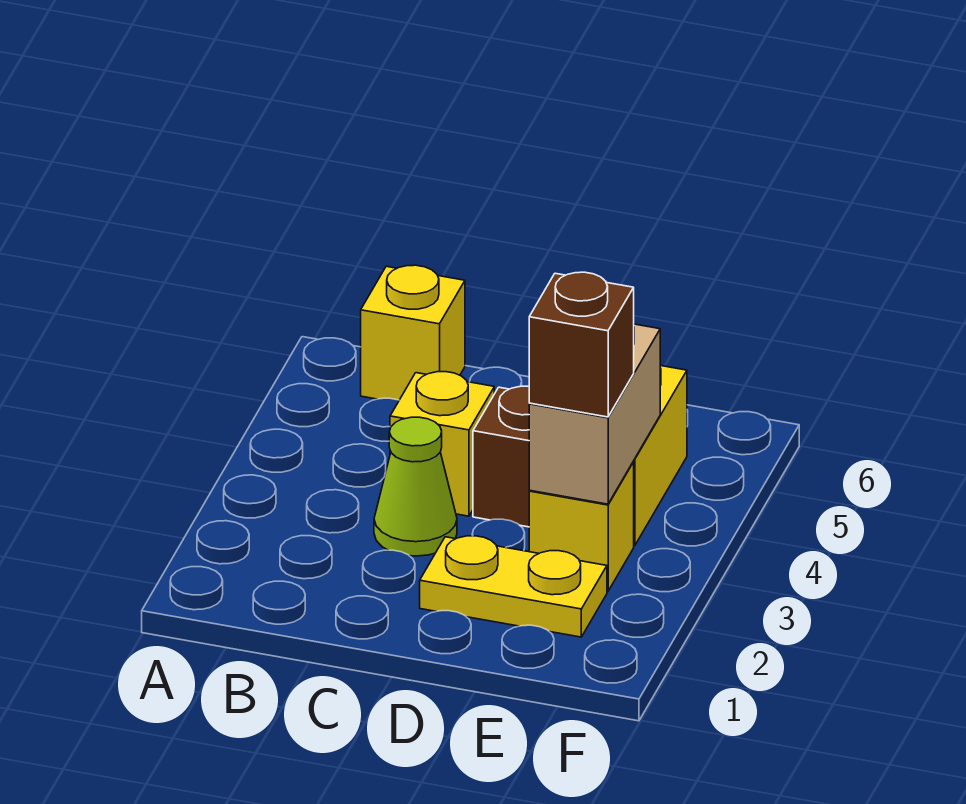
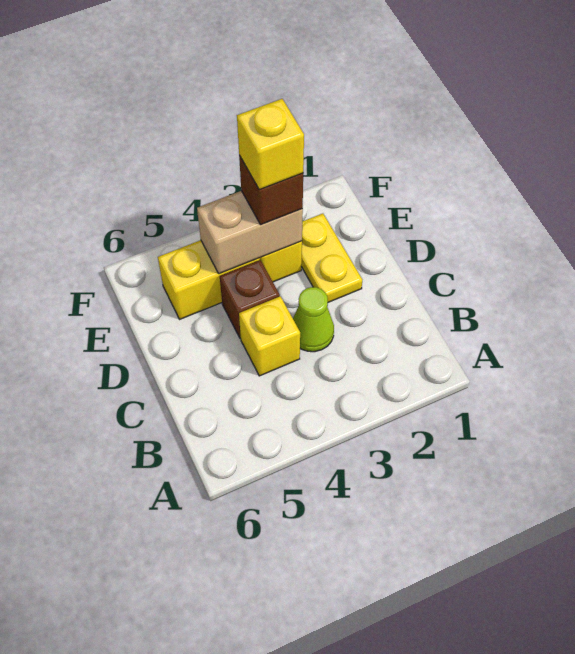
yellow 1x1 brick [361,265,465,400] -> yellow 1x1 brick moved to [237,99,304,190]

